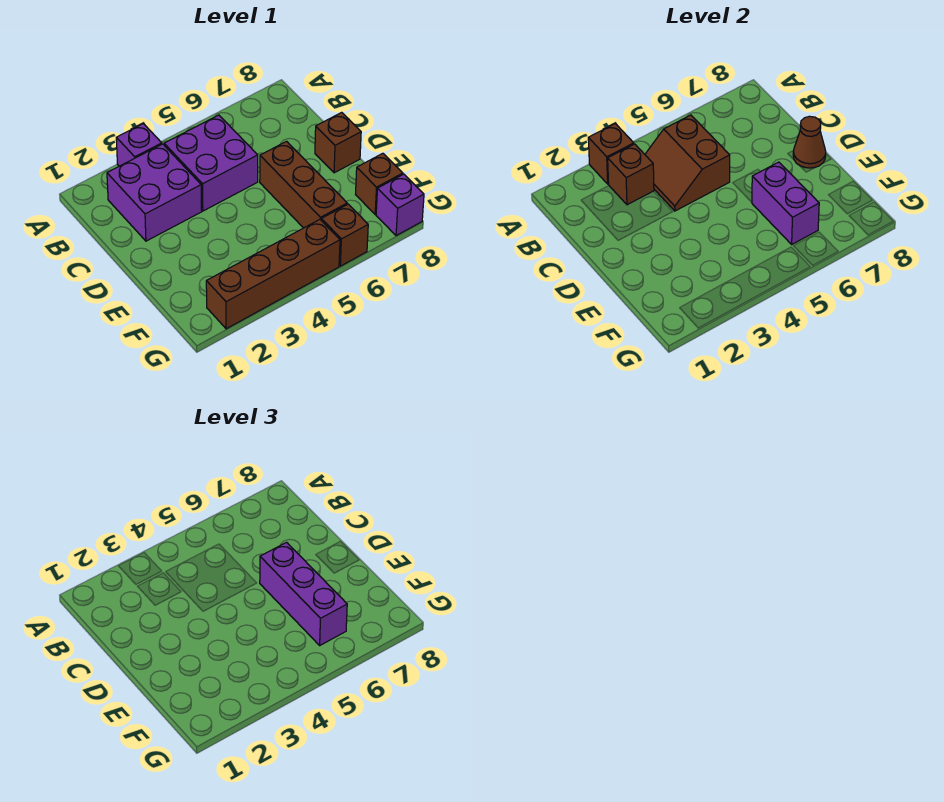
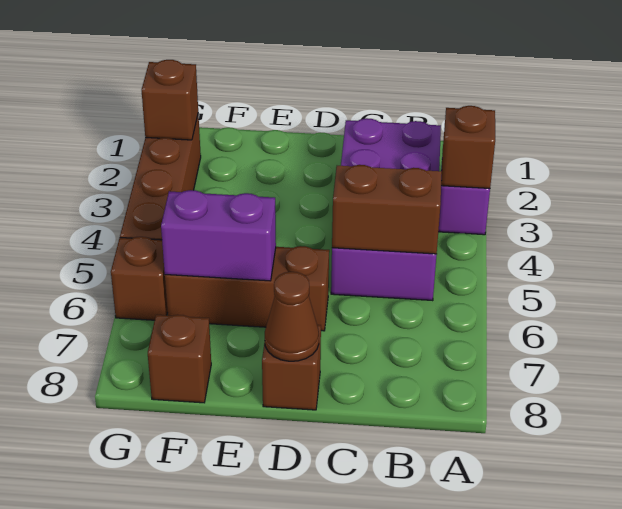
brown 1x1 brick [608,144,654,205] -> brown 1x1 brick moved to [142,60,198,140]
purple 1x3 brick [260,542,347,645] -> none
purple 1x1 brick [376,174,424,236] -> none

